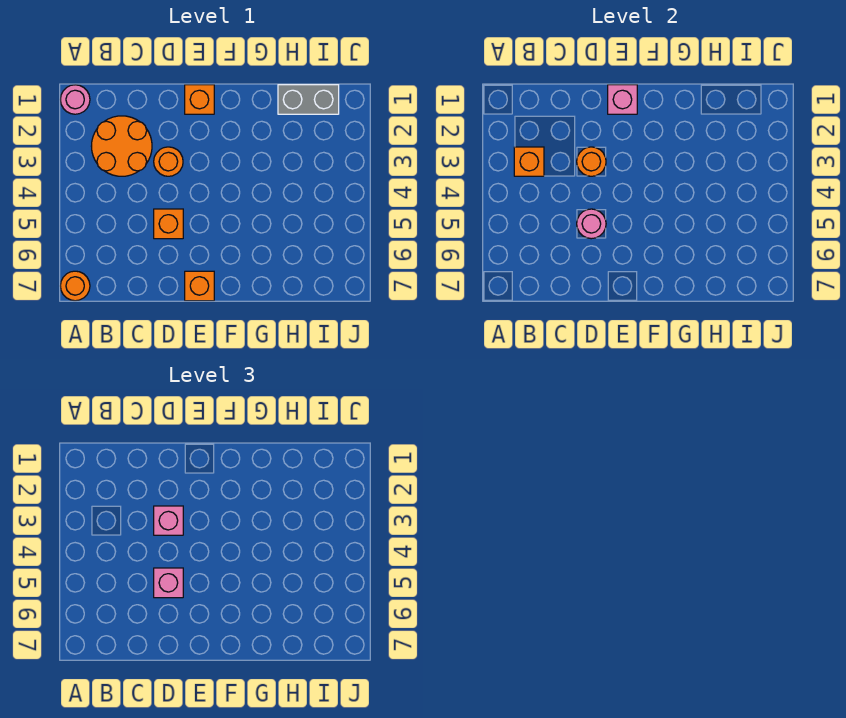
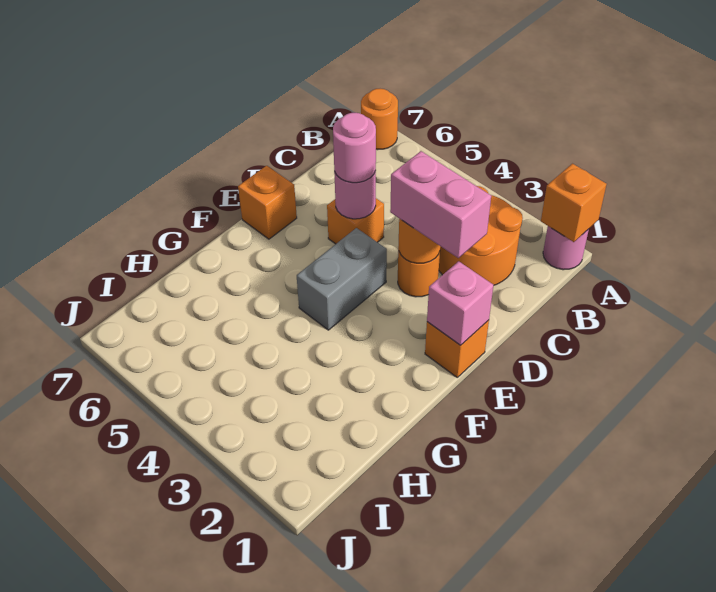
orange 1x1 brick [514,147,544,176] -> orange 1x1 brick moved to [541,164,607,242]
pink 1x1 brick [154,506,183,535] -> pink 1x2 brick [390,151,491,258]
pink 1x1 brick [154,568,183,598] -> pink 1x1 round brick [333,113,376,183]
grey 1x2 brick [278,85,339,114] -> grey 1x2 brick moved to [297,228,387,330]

